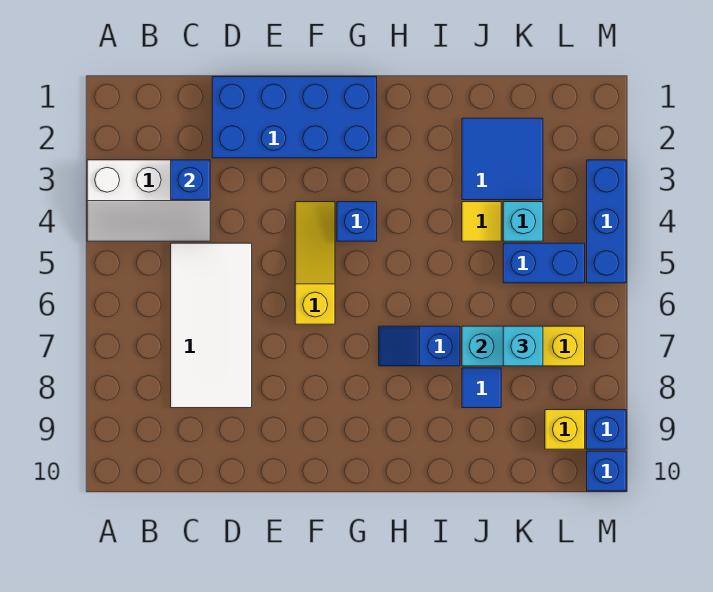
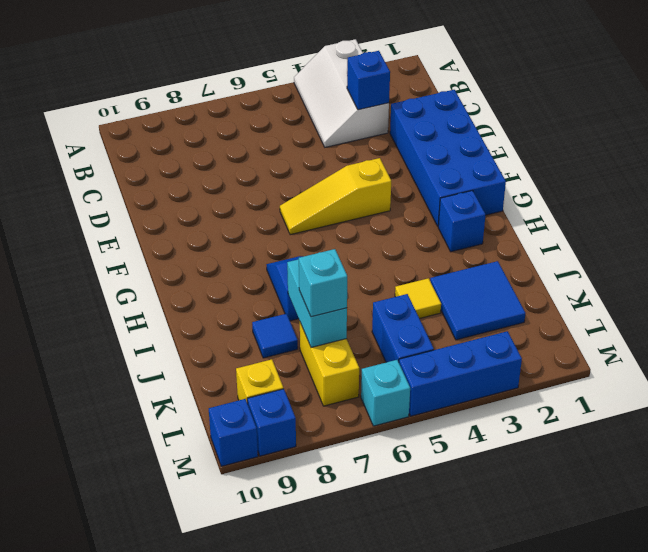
white 2x4 tile [171,243,252,408] -> none
yellow 1x3 slope [295,202,335,324] -> yellow 1x3 slope turned to [280,158,391,235]
blue 1x1 brick [337,202,377,241] -> blue 1x1 brick moved to [438,190,486,252]
cyan 1x1 brick [503,202,543,241] -> cyan 1x1 brick moved to [361,360,410,426]

